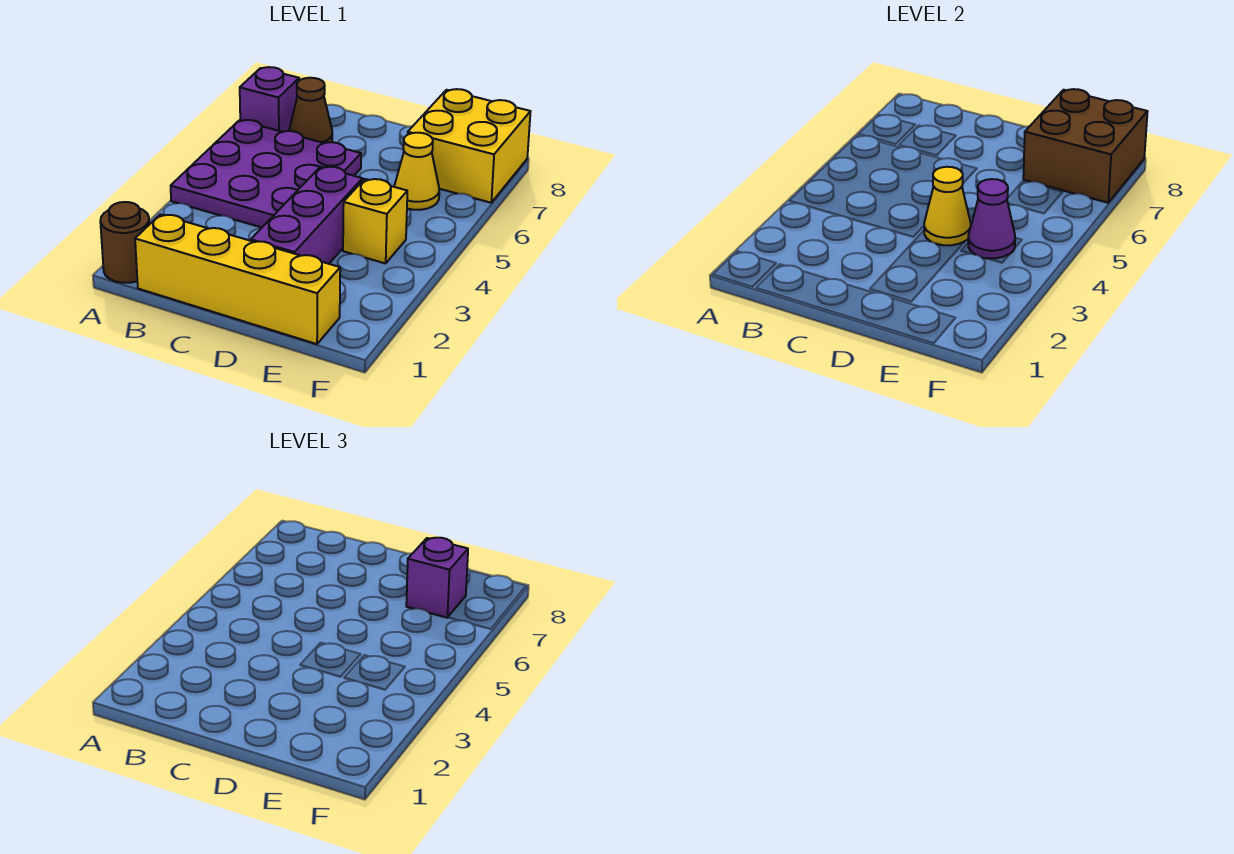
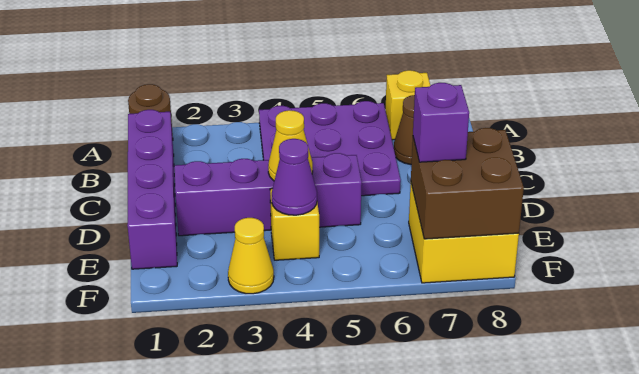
purple 1x1 brick [240,67,299,132] -> yellow 1x1 brick [385,70,431,140]
yellow 1x4 brick [135,214,340,344] -> purple 1x4 brick [127,110,177,269]
purple 1x3 brick [251,167,362,264] -> purple 1x4 brick [174,153,362,236]
yellow 1x1 cone [394,133,439,210] -> yellow 1x1 cone moved to [228,218,274,294]

